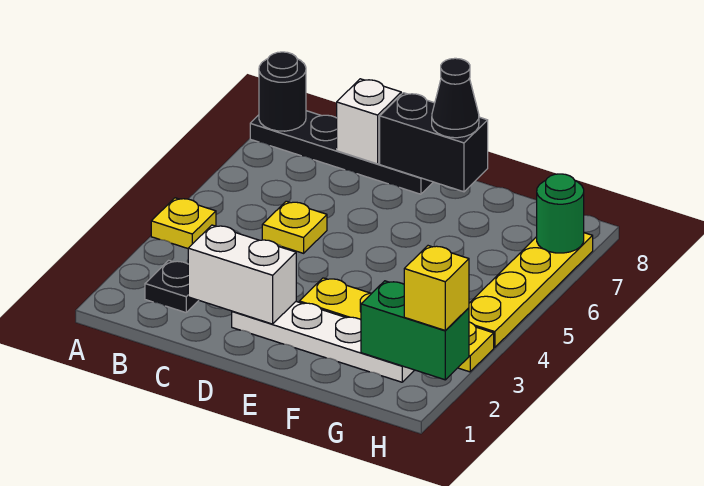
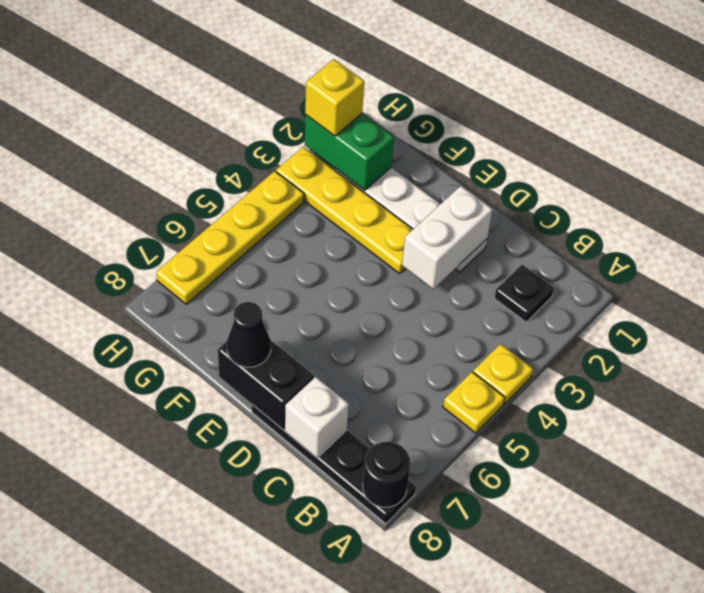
white 1x2 brick [188,225,296,324] -> white 1x2 brick turned to [402,186,493,289]
yellow 1x1 plate [262,201,327,253] -> yellow 1x1 plate moved to [443,372,505,433]
green 1x1 round brick [537,174,584,253] -> none

